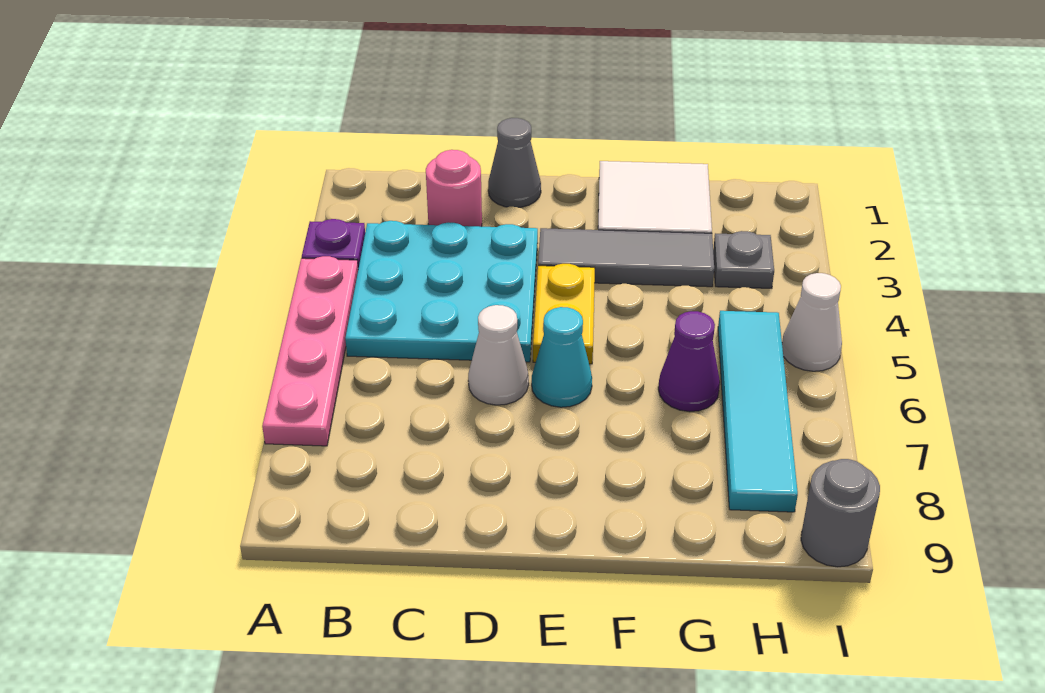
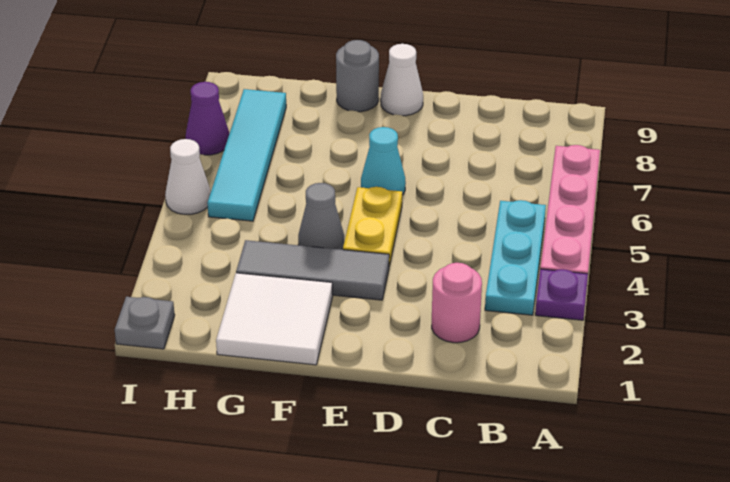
cyan 3x3 plate [345,221,538,362] -> cyan 1x3 plate [485,200,546,315]
grey 1x1 cone [488,118,541,207] -> grey 1x1 cone moved to [298,183,344,250]
white 1x1 cone [468,305,529,405] -> white 1x1 cone moved to [381,44,423,116]
purple 1x1 cone [658,311,720,412] -> purple 1x1 cone moved to [186,82,229,155]
grey 1x1 plate [713,231,774,288] -> grey 1x1 plate moved to [115,297,175,349]
grey 1x1 round brick [801,459,880,567] -> grey 1x1 round brick moved to [336,40,379,112]

